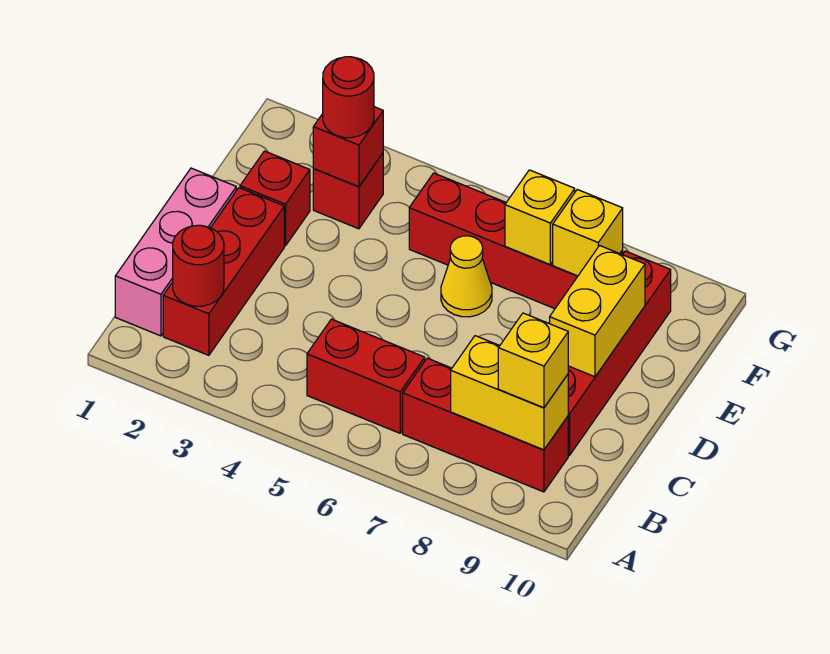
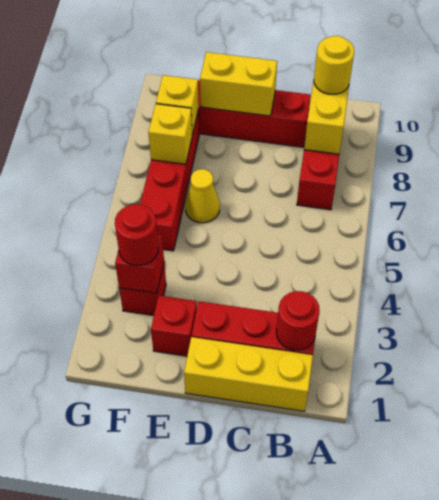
pink 1x3 brick [115,168,236,336] -> yellow 1x3 brick [184,337,313,411]
red 1x2 brick [307,319,425,433] -> none
yellow 1x1 brick [498,313,568,408] -> yellow 1x1 round brick [314,36,354,94]

